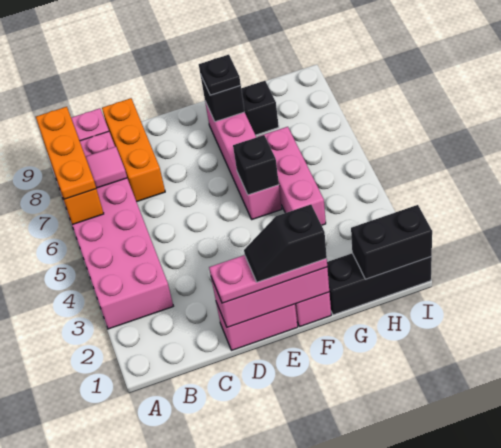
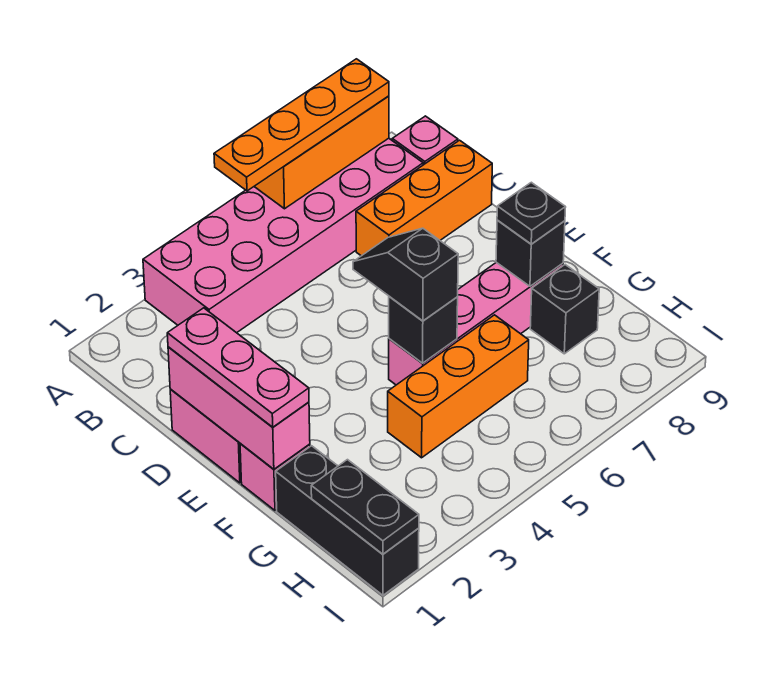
orange 1x3 plate [36,107,96,199] -> orange 1x4 plate [214,59,389,191]
pink 1x1 tile [85,147,127,188] -> none
black 1x2 slope [244,205,327,282] -> black 1x2 slope moved to [353,228,458,321]
pink 1x3 brick [258,127,326,225] -> orange 1x3 brick [388,315,529,458]
black 1x2 brick [351,205,432,279] -> black 1x2 plate [311,460,419,554]

